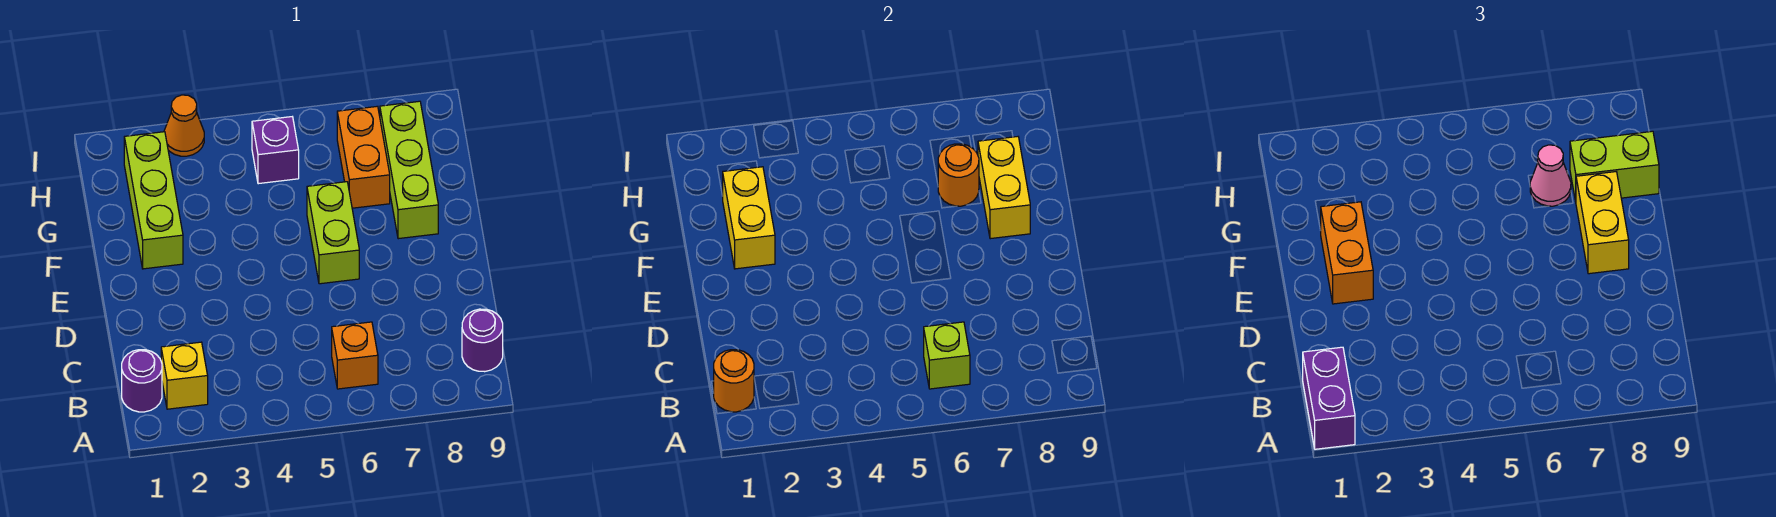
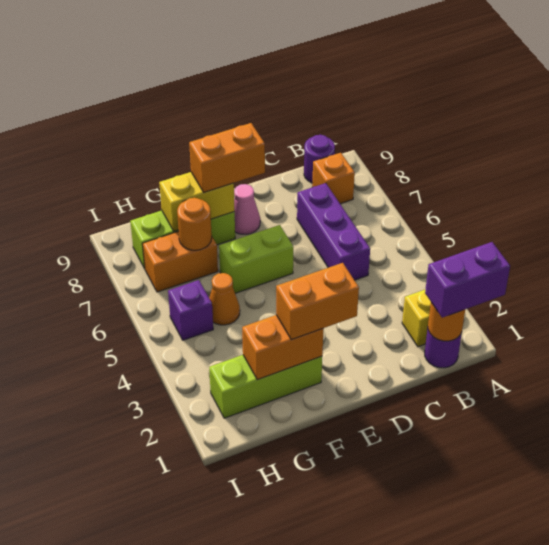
orange 1x1 brick [332,322,378,389] -> orange 1x1 brick moved to [312,153,355,204]
lime 1x1 brick [924,322,970,389] -> none
none -> purple 1x3 brick [297,183,370,280]
yellow 1x2 brick [1576,172,1629,274] -> orange 1x2 brick [189,123,265,192]
yellow 1x2 brick [723,167,775,269] -> orange 1x2 brick [242,315,323,380]
pink 1x1 cone [1530,145,1571,206] -> pink 1x1 cone moved to [234,184,260,234]
lime 1x2 brick [1570,131,1659,201] -> none
orange 1x1 cone [164,95,204,156] -> orange 1x1 cone moved to [209,273,240,325]

